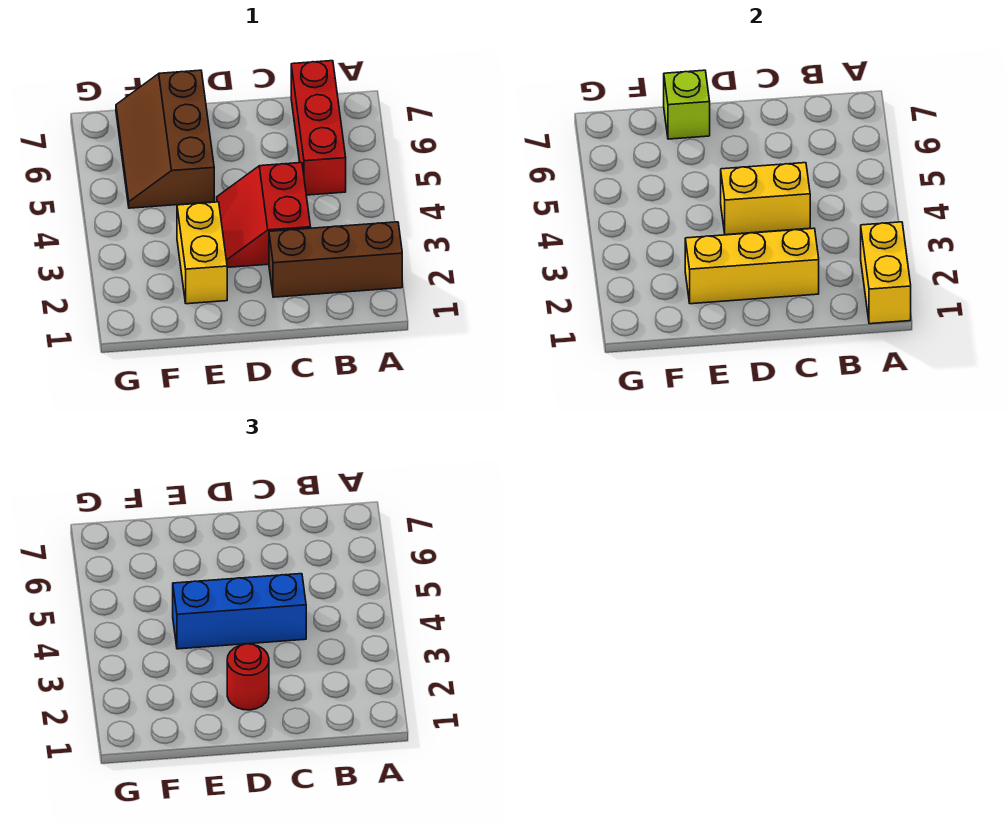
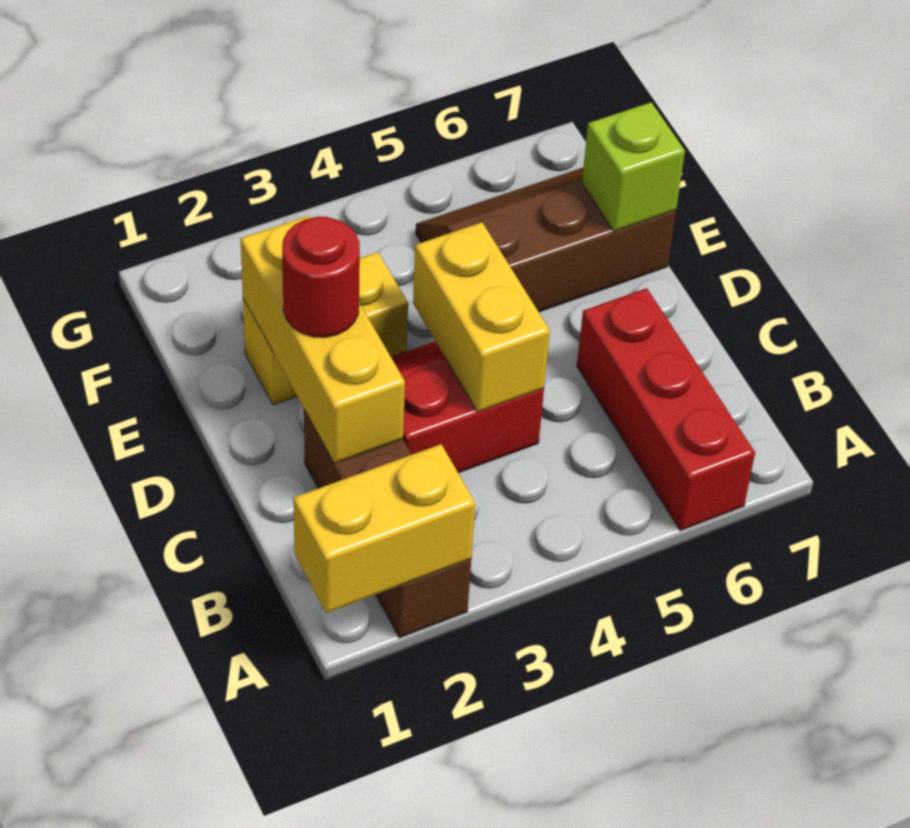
red 1x3 brick [291,61,346,195] -> red 1x3 brick turned to [577,288,755,531]
blue 1x3 brick [173,574,306,649] -> none

